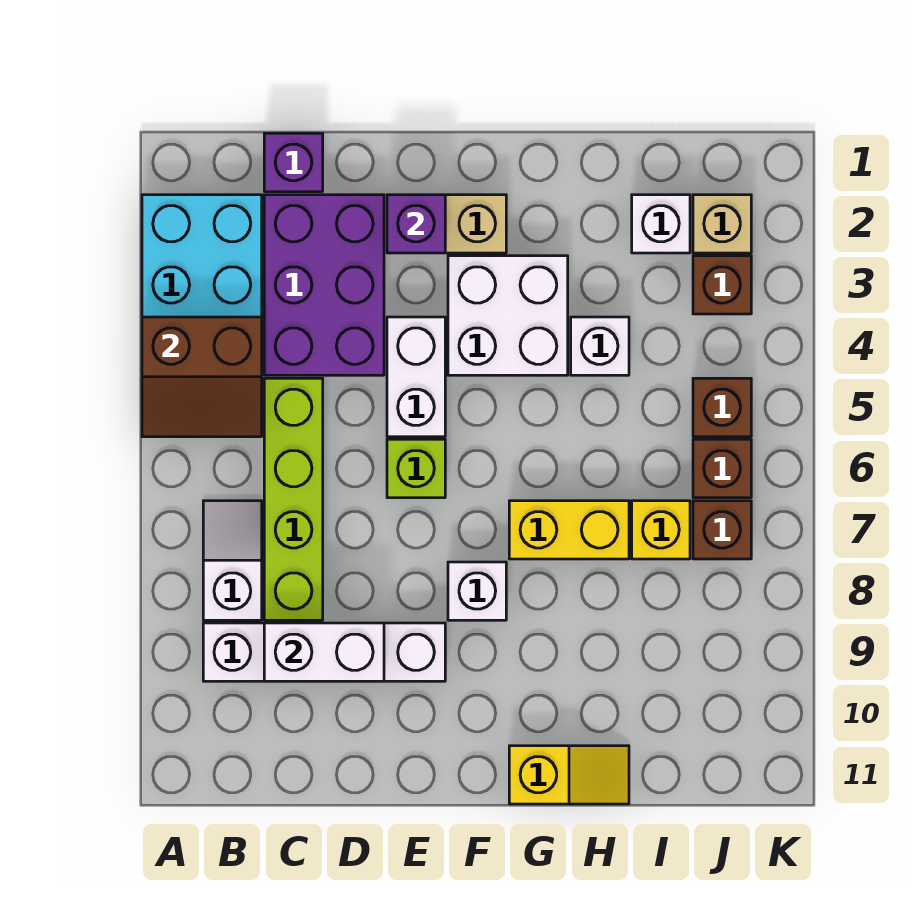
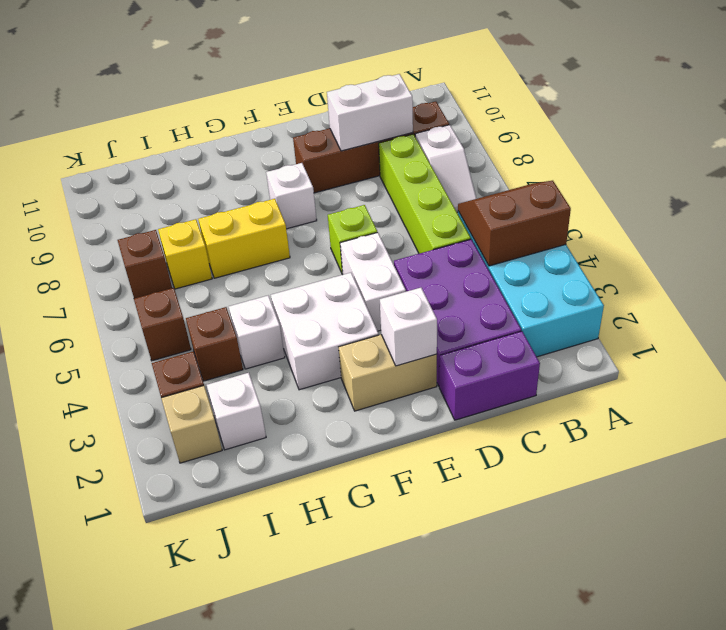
white 1x4 brick [203,623,445,681] -> brown 1x4 brick [293,101,449,193]
purple 1x1 brick [264,133,323,192] -> purple 1x2 brick [439,331,540,420]
purple 1x1 brick [387,195,445,253] -> white 1x1 brick [380,288,437,366]
yellow 1x2 slope [509,746,629,804] -> none
brown 1x1 brick [693,439,751,498] -> brown 1x1 brick moved to [186,307,243,381]

